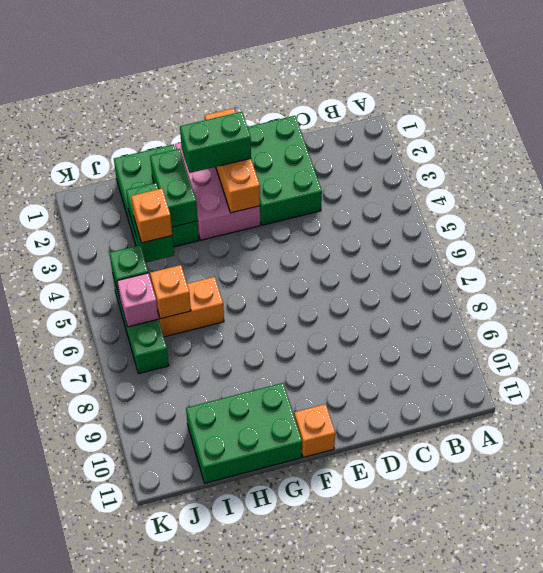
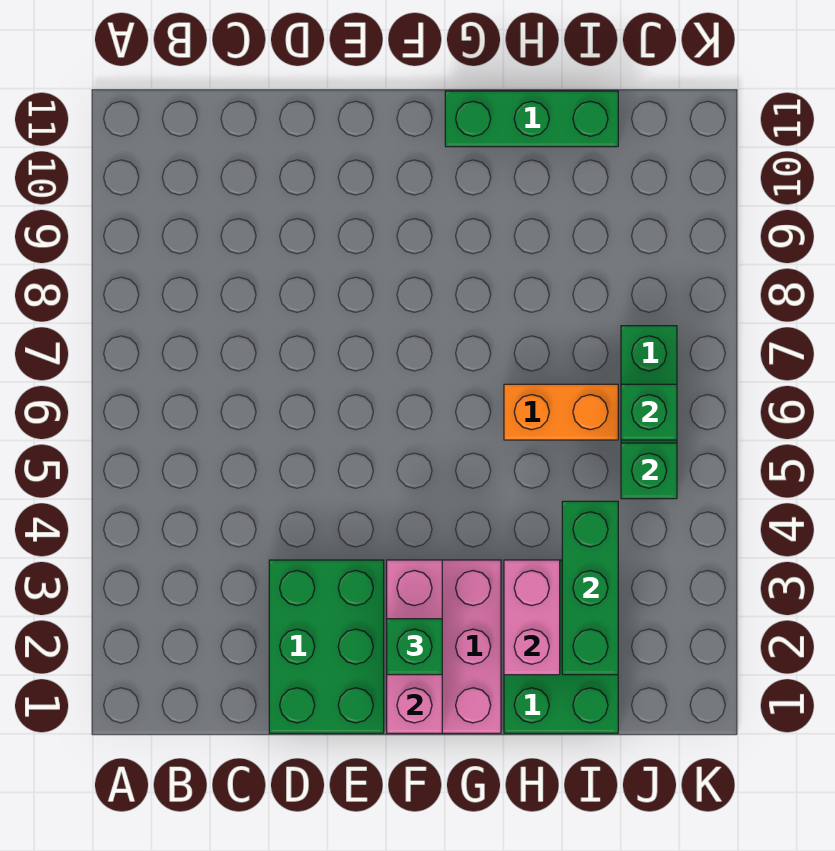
orange 1x3 brick [205,108,260,213] -> pink 1x3 brick [387,560,442,733]
green 1x2 brick [180,112,251,173] -> green 1x1 brick [387,619,442,675]
orange 1x1 brick [294,404,335,457] -> none
green 2x3 brick [186,383,302,483] -> green 1x3 brick [445,91,618,147]
green 1x2 brick [150,149,198,227] -> pink 1x2 brick [504,560,560,675]
green 1x2 brick [126,183,174,263] -> green 1x3 brick [562,501,618,675]
orange 1x1 brick [131,188,172,243] -> none
orange 1x1 brick [150,265,191,319] -> none
pink 1x1 brick [117,273,158,327] -> green 1x1 brick [621,384,677,440]

